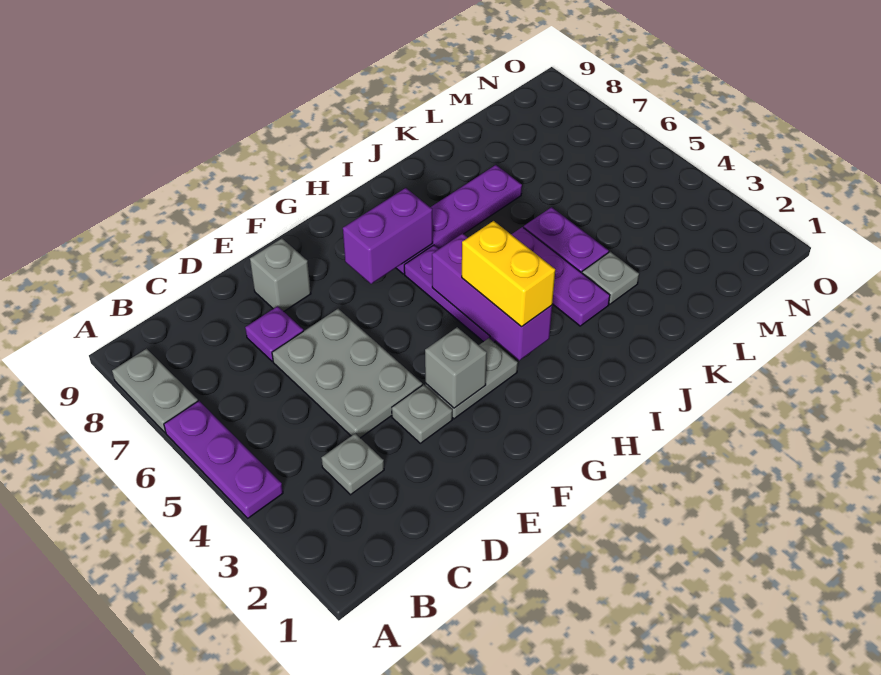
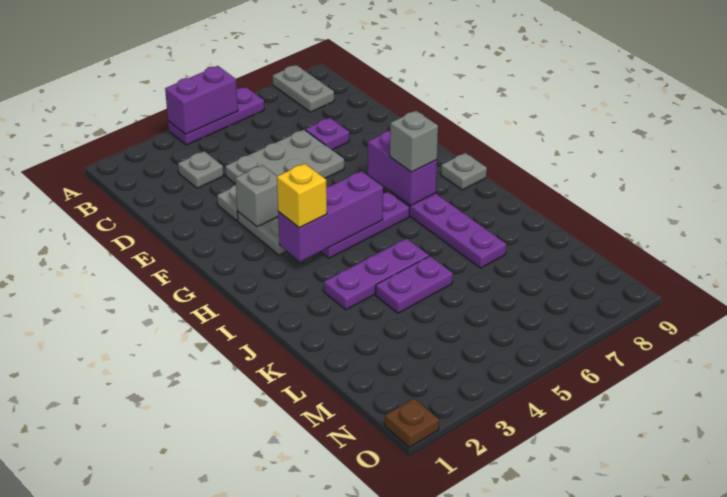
none -> purple 1x2 brick [165,66,238,134]
grey 1x2 plate [112,349,198,433] -> grey 1x2 plate turned to [273,65,334,112]
grey 1x1 brick [250,239,311,311] -> grey 1x1 brick moved to [390,111,438,172]
yellow 1x2 brick [462,221,555,327] -> yellow 1x1 brick [277,163,327,228]
grey 1x1 plate [582,252,639,304] -> grey 1x1 plate moved to [441,153,487,190]
none -> brown 1x1 plate [385,399,439,447]

